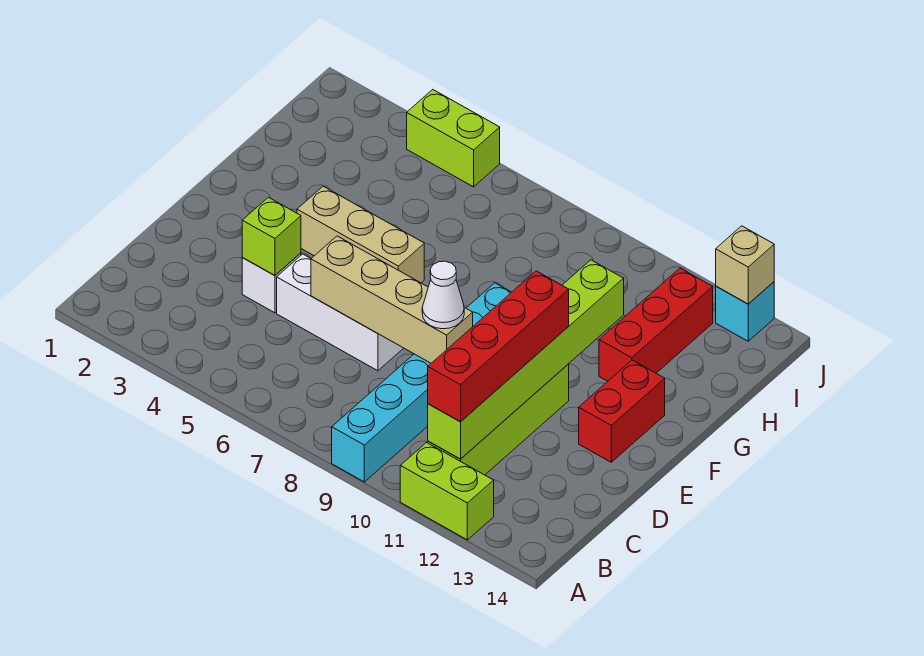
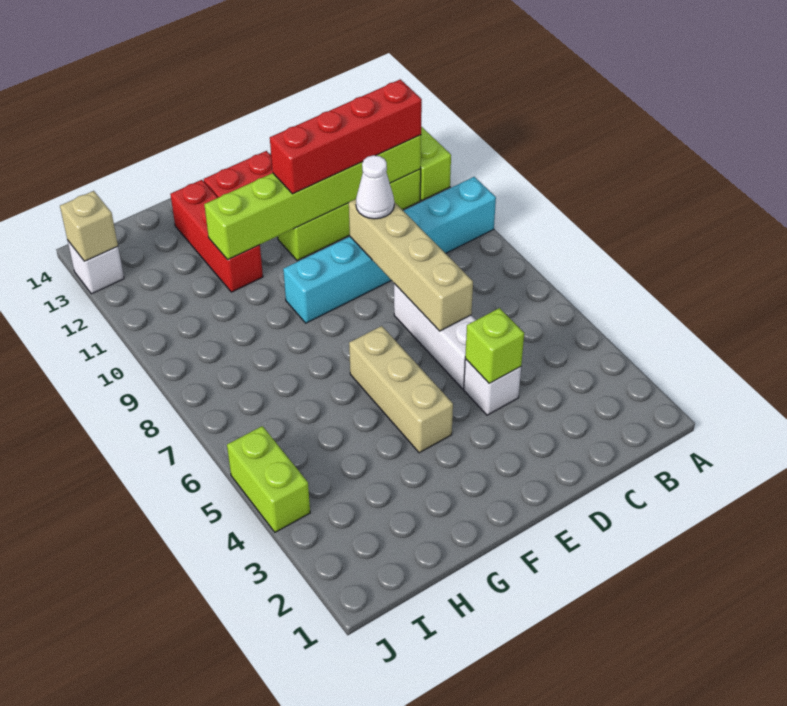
red 1x3 brick [599,268,713,381] -> red 1x3 brick turned to [170,180,263,292]
cyan 1x1 brick [716,282,774,341] -> white 1x1 brick [68,241,124,294]

